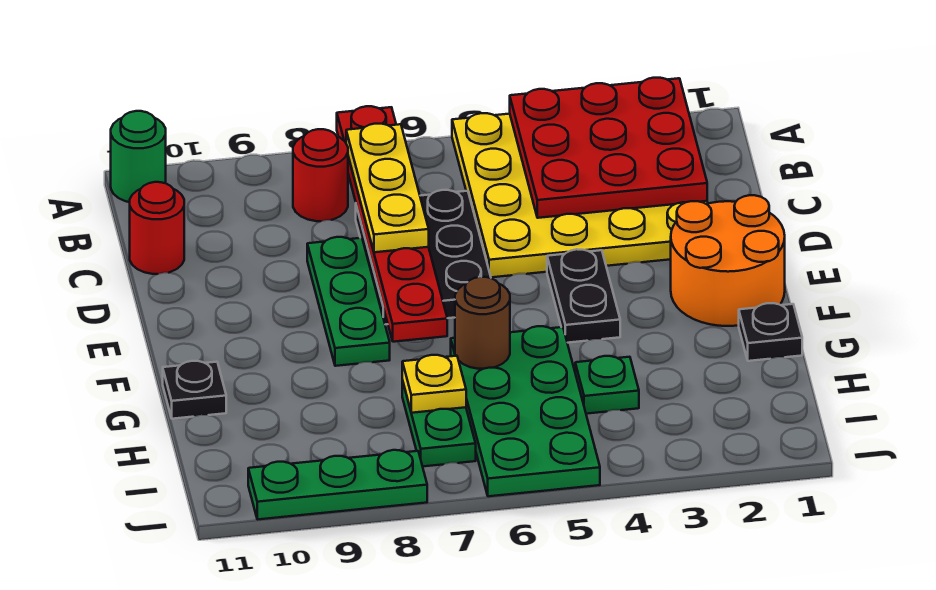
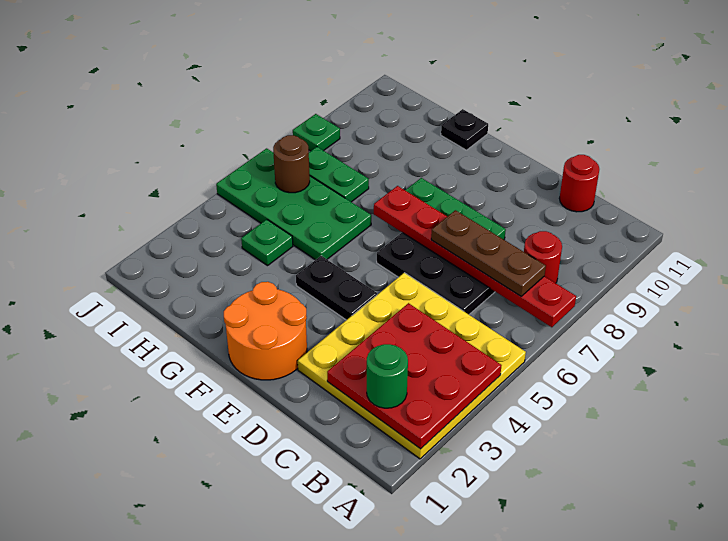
green 1x1 round brick [111,111,166,202] -> green 1x1 round brick moved to [367,344,408,408]
yellow 1x3 plate [346,124,429,252] -> brown 1x3 plate [431,210,546,296]
black 1x1 plate [739,303,802,361] -> none
brown 1x1 round brick [455,277,510,369] -> brown 1x1 round brick moved to [273,135,310,193]
yellow 1x1 plate [402,355,466,413] -> none
green 1x3 plate [248,450,427,520] -> green 1x1 plate [293,114,340,151]

